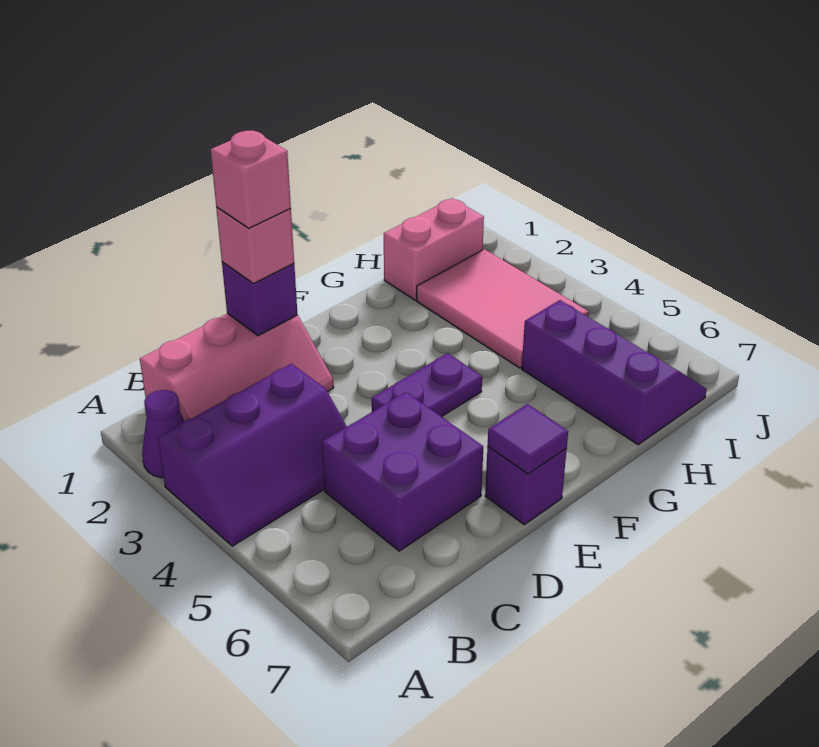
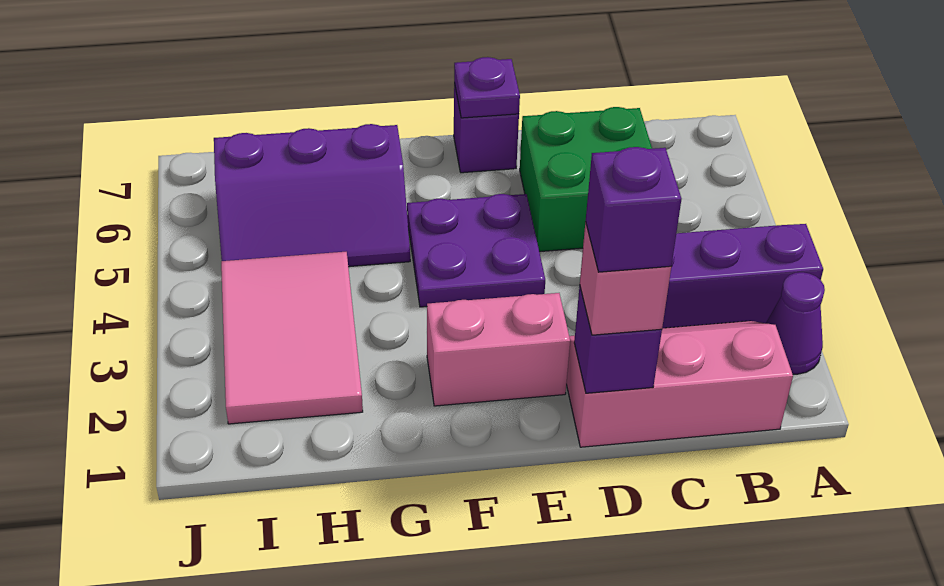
purple 2x2 brick [322,392,483,551] -> green 2x2 brick [520,107,652,252]
pink 1x1 brick [210,131,291,228] -> purple 1x1 brick [586,147,682,272]
purple 1x2 plate [372,353,482,417] -> purple 2x2 plate [407,194,545,307]
purple 1x1 tile [488,404,568,474] -> purple 1x1 plate [454,57,520,118]
pink 1x2 brick [384,198,484,300] -> pink 1x2 brick moved to [427,293,570,406]
purple 2x3 slope [522,300,707,445] -> purple 2x3 slope turned to [214,124,410,267]

